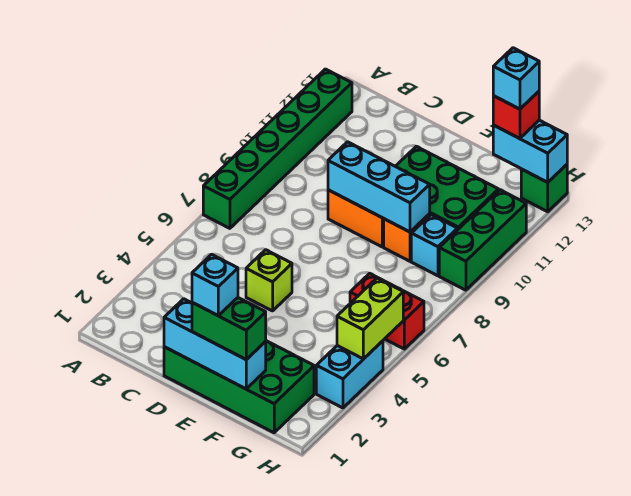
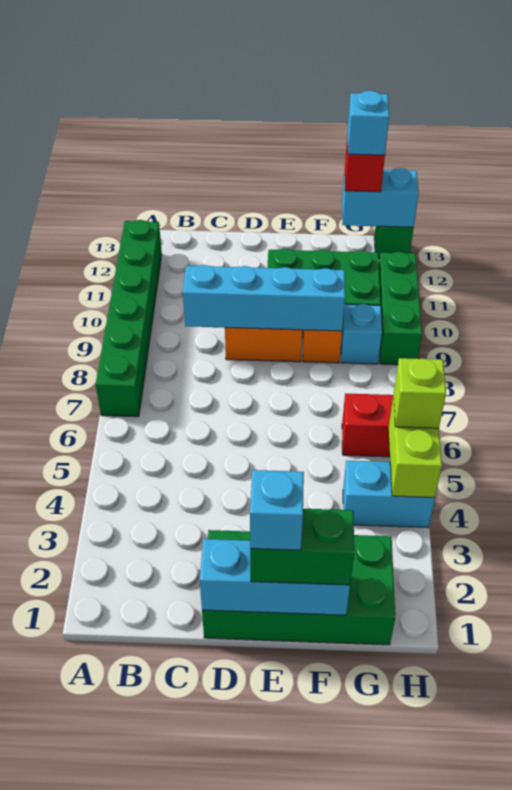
lime 1x1 brick [246,250,292,311] -> lime 1x1 brick moved to [394,358,446,428]
cyan 1x3 brick [328,142,430,232] -> cyan 1x4 brick [183,265,345,331]
cyan 1x2 brick [316,341,383,408] -> cyan 1x2 brick turned to [343,460,435,527]

